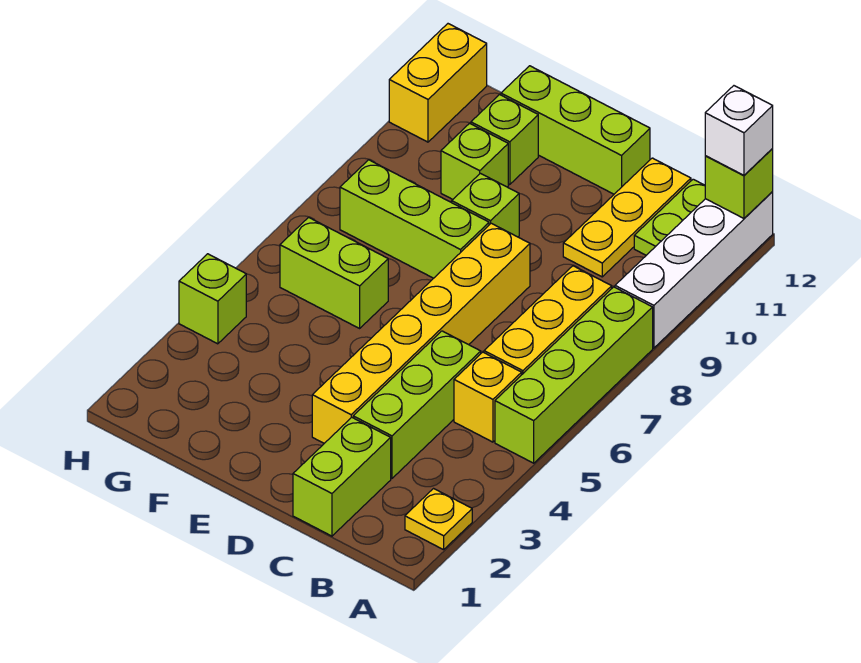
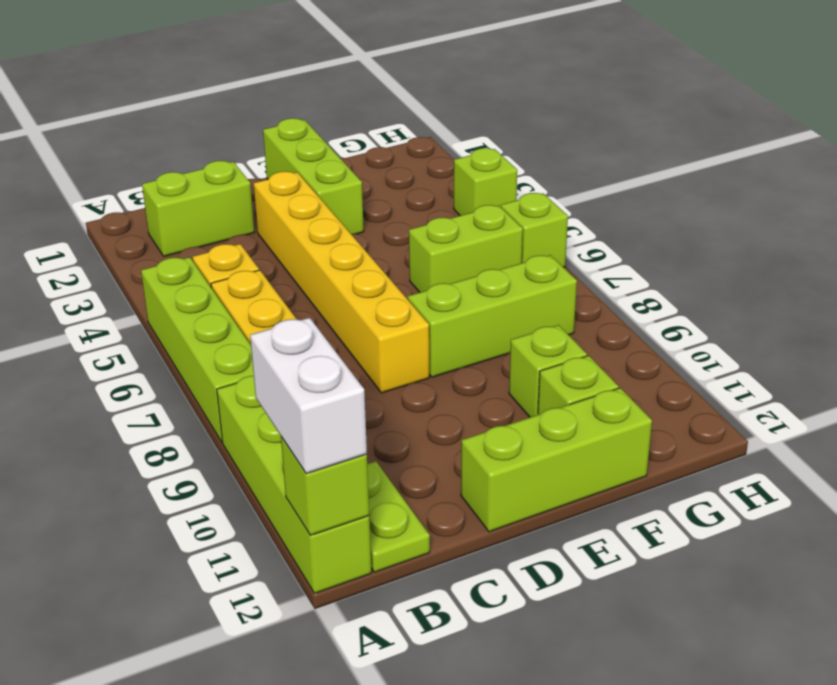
yellow 1x1 plate [405,489,472,550] -> none
white 1x4 brick [615,192,773,348] -> lime 1x4 brick [217,376,371,594]
white 1x1 brick [705,86,773,175] -> white 1x2 brick [250,318,367,474]
lime 1x2 brick [293,417,391,536] -> lime 1x2 brick turned to [142,161,255,256]
lime 1x3 brick [353,331,481,478] -> lime 1x3 brick moved to [263,118,364,234]
yellow 1x3 plate [563,158,691,277] -> none
lime 1x1 brick [452,173,519,237] -> lime 1x1 brick moved to [501,193,568,267]
yellow 1x2 brick [389,24,487,142] -> none

